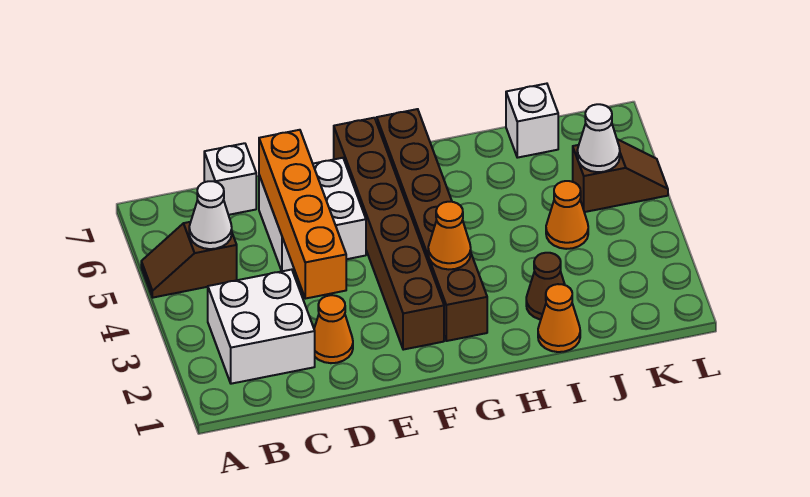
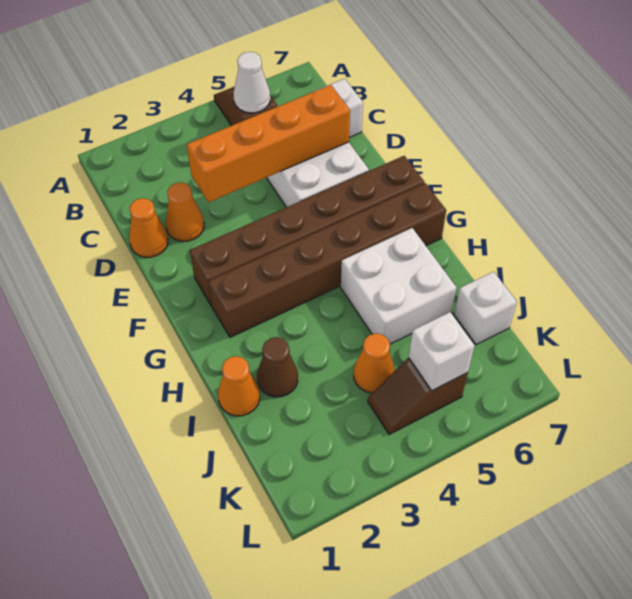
white 2x2 brick [208,270,315,384] -> white 2x2 brick moved to [341,228,457,344]
orange 1x1 cone [428,202,471,269] -> orange 1x1 cone moved to [129,198,168,257]
brown 1x2 slope [573,139,668,212] -> brown 1x2 slope turned to [368,358,468,435]
white 1x1 cone [577,104,620,172] -> white 1x1 brick [409,312,475,391]

